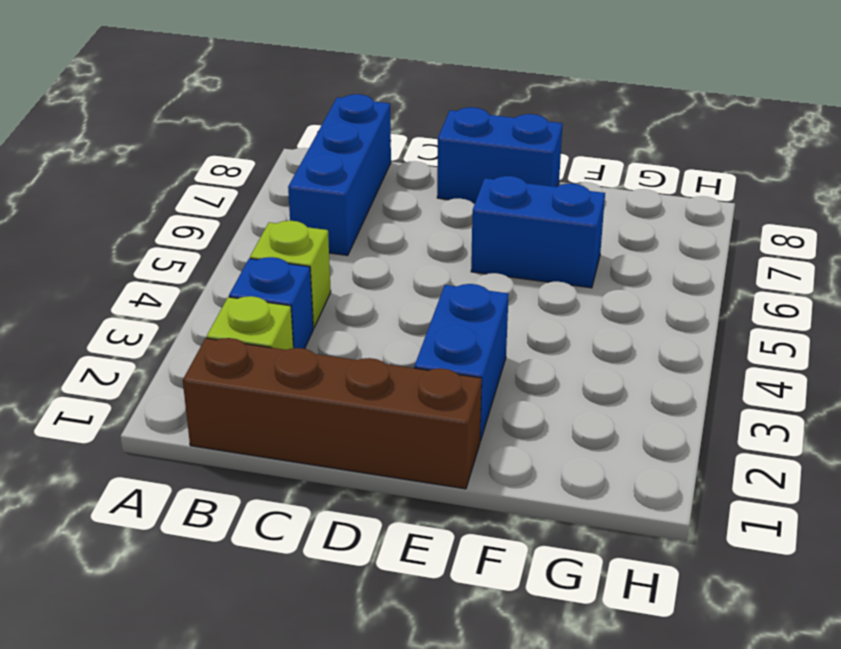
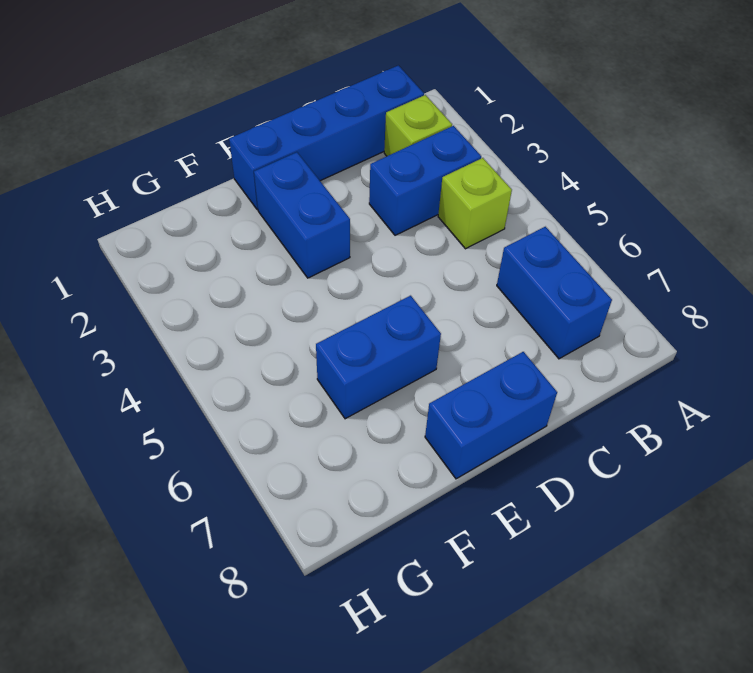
brown 1x4 brick [183,338,482,489] -> blue 1x4 brick [229,65,424,210]
blue 1x1 brick [229,257,313,349] -> blue 1x2 brick [369,126,481,235]
blue 1x3 brick [288,94,391,255] -> blue 1x2 brick [497,227,612,359]

